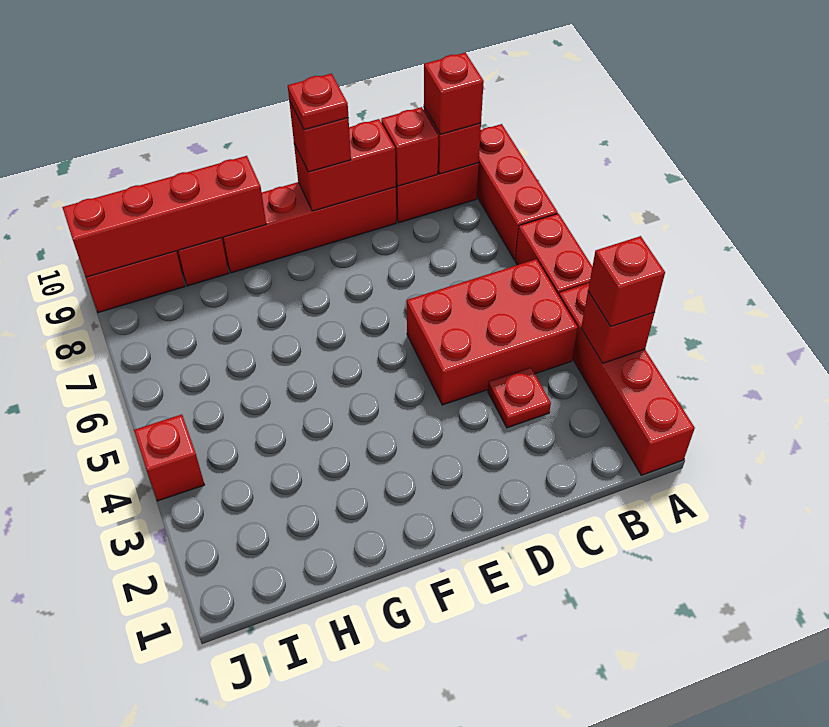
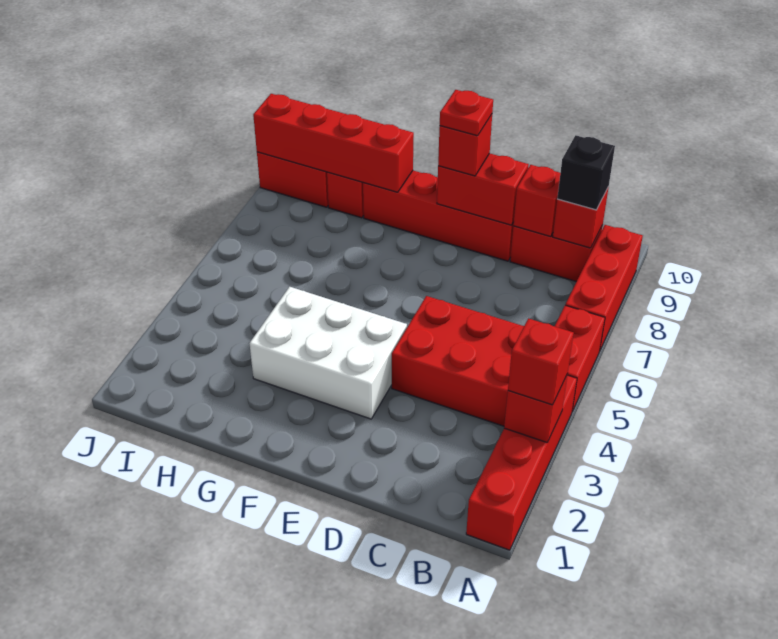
red 1x1 brick [424,53,484,134] -> black 1x1 brick [557,135,615,210]
red 1x1 plate [488,367,551,428] -> none
none -> white 2x3 brick [249,287,407,419]
red 1x1 brick [134,414,205,501] -> none

